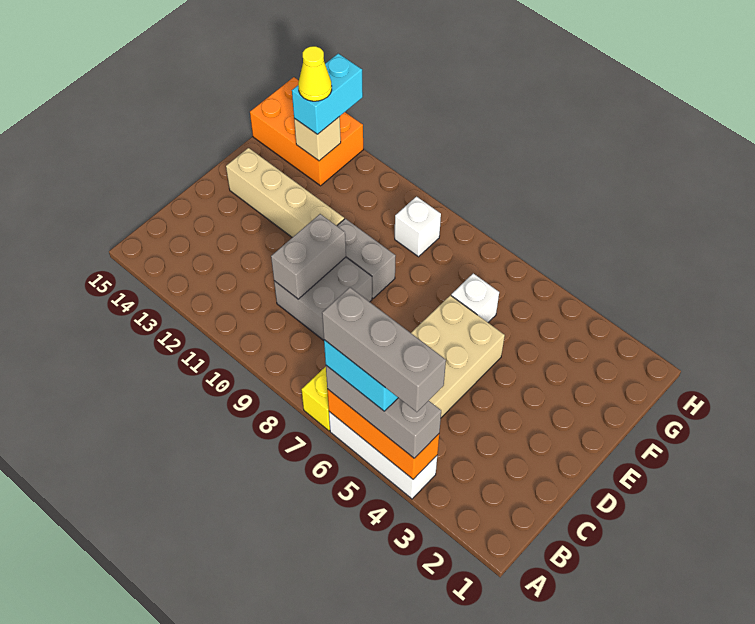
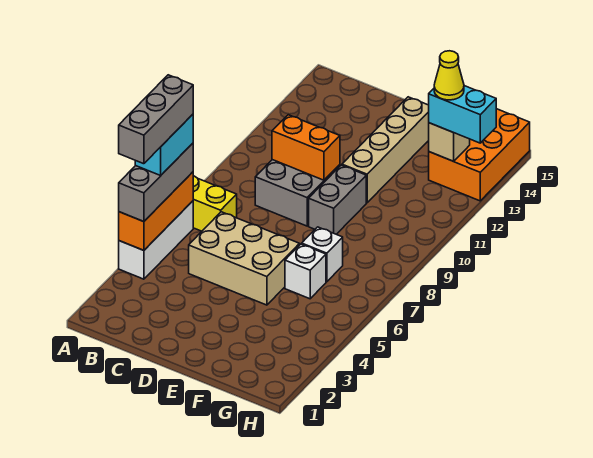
grey 1x2 brick [271,214,346,299] -> orange 1x2 brick [272,115,340,180]
white 1x1 brick [395,197,441,257] -> white 1x1 brick moved to [302,227,343,282]

